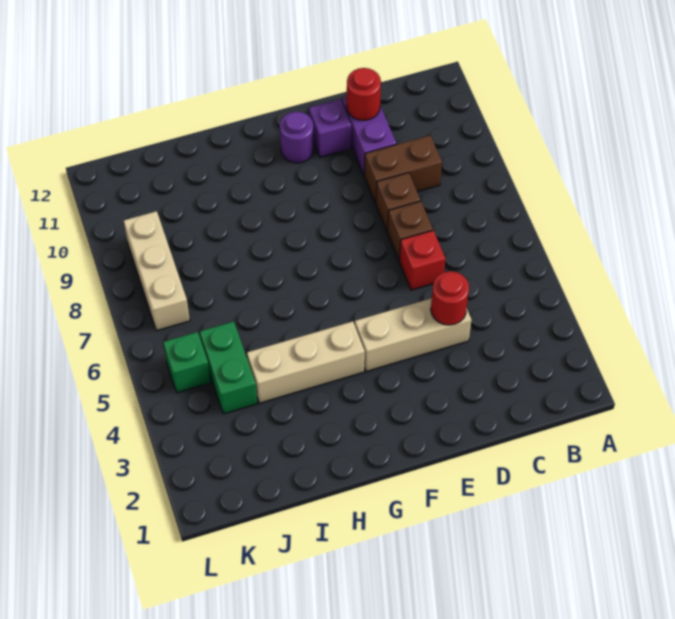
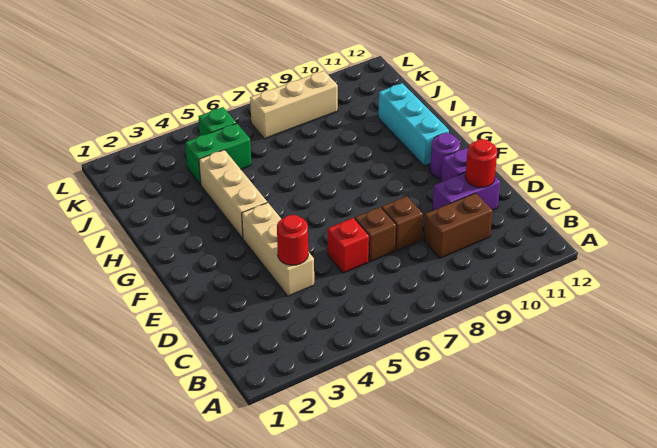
brown 1x2 brick [364,136,442,203] -> brown 1x2 brick turned to [423,193,493,258]
none -> cyan 1x3 brick [378,83,449,166]

